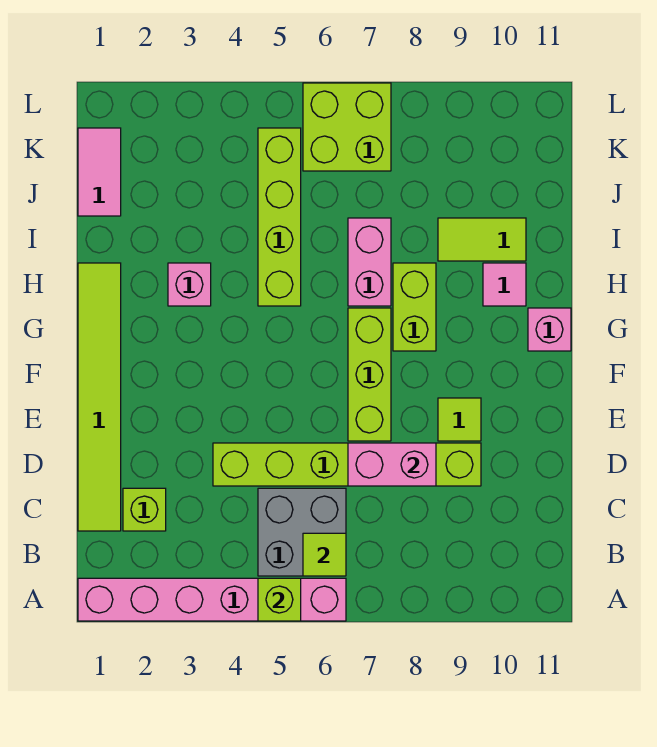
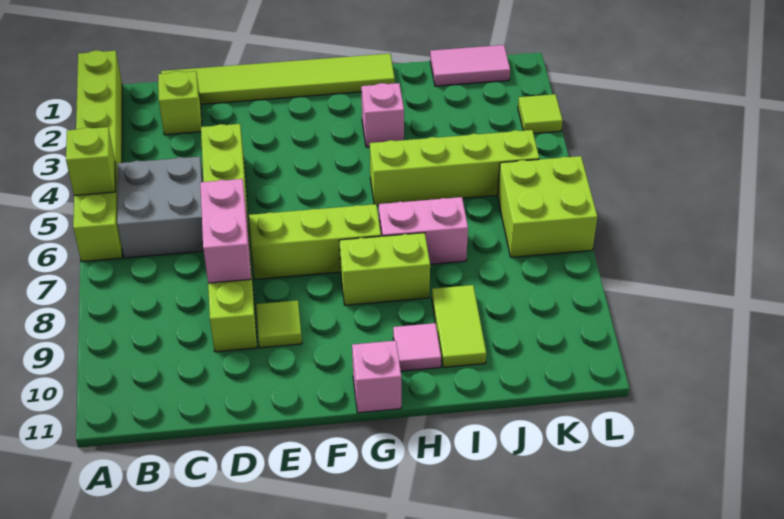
pink 1x6 brick [78,578,346,621] -> lime 1x6 brick [73,50,122,262]
lime 1x1 tile [303,533,346,576] -> lime 1x1 tile moved to [518,94,563,134]

